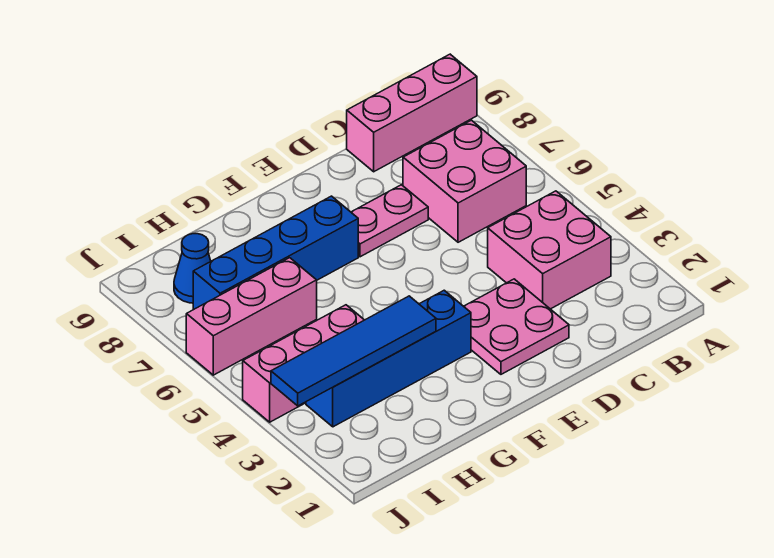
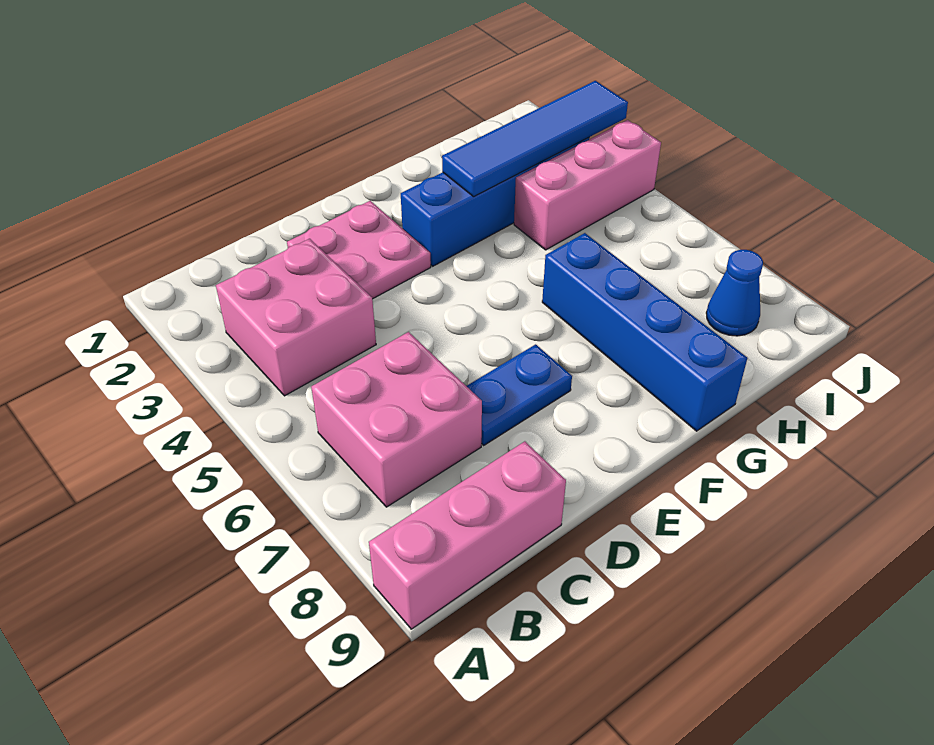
pink 1x2 plate [351,185,428,257] -> blue 1x2 plate [467,344,572,445]
blue 1x4 brick [193,196,358,310] -> blue 1x4 brick turned to [542,233,747,431]
pink 1x3 brick [186,258,317,375] -> none

